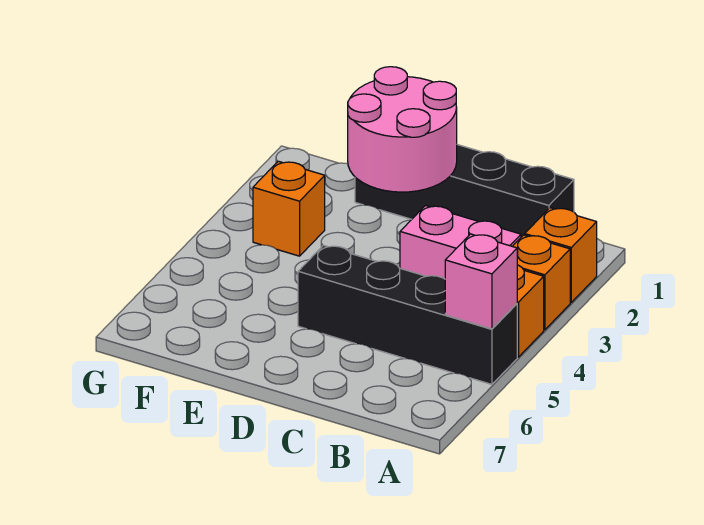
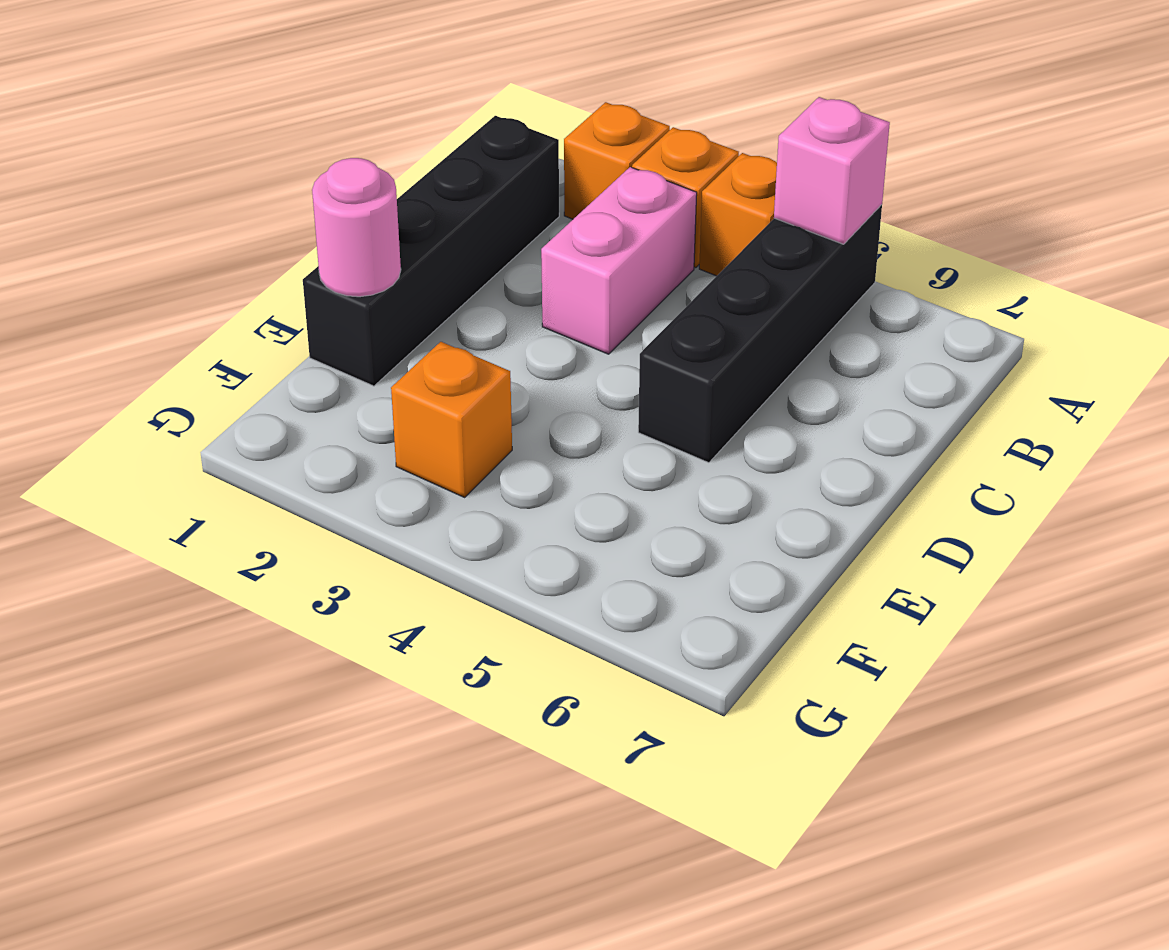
pink 2x2 round brick [348,67,457,192] -> pink 1x1 round brick [312,158,401,297]

